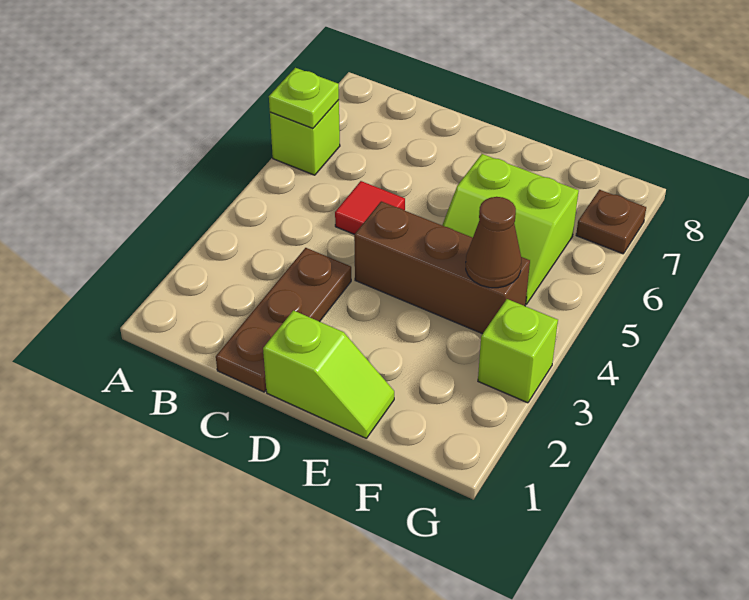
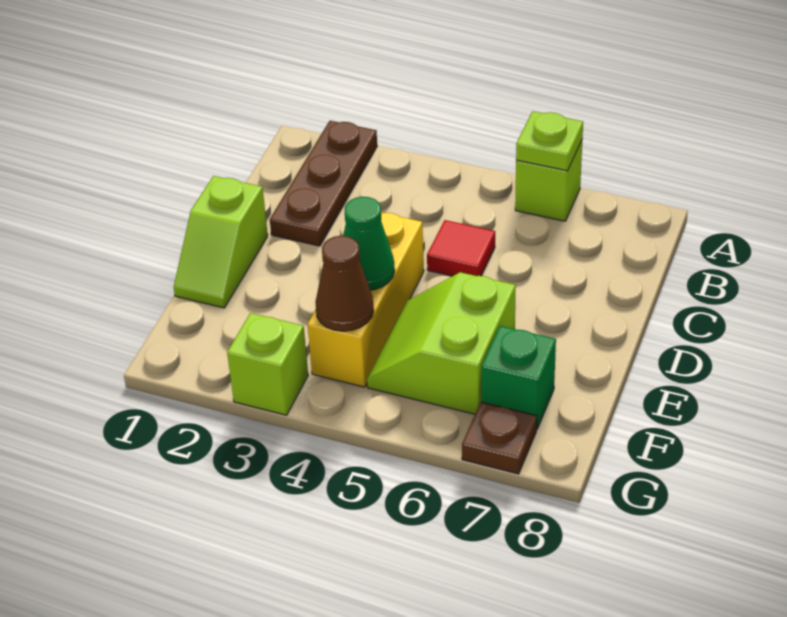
brown 1x3 plate [216,248,351,392] -> brown 1x3 plate turned to [270,121,377,246]
brown 1x3 brick [354,201,530,334] -> yellow 1x3 brick [308,213,424,387]
none -> green 1x1 cone [343,197,395,290]
none -> green 1x1 brick [482,326,556,429]

